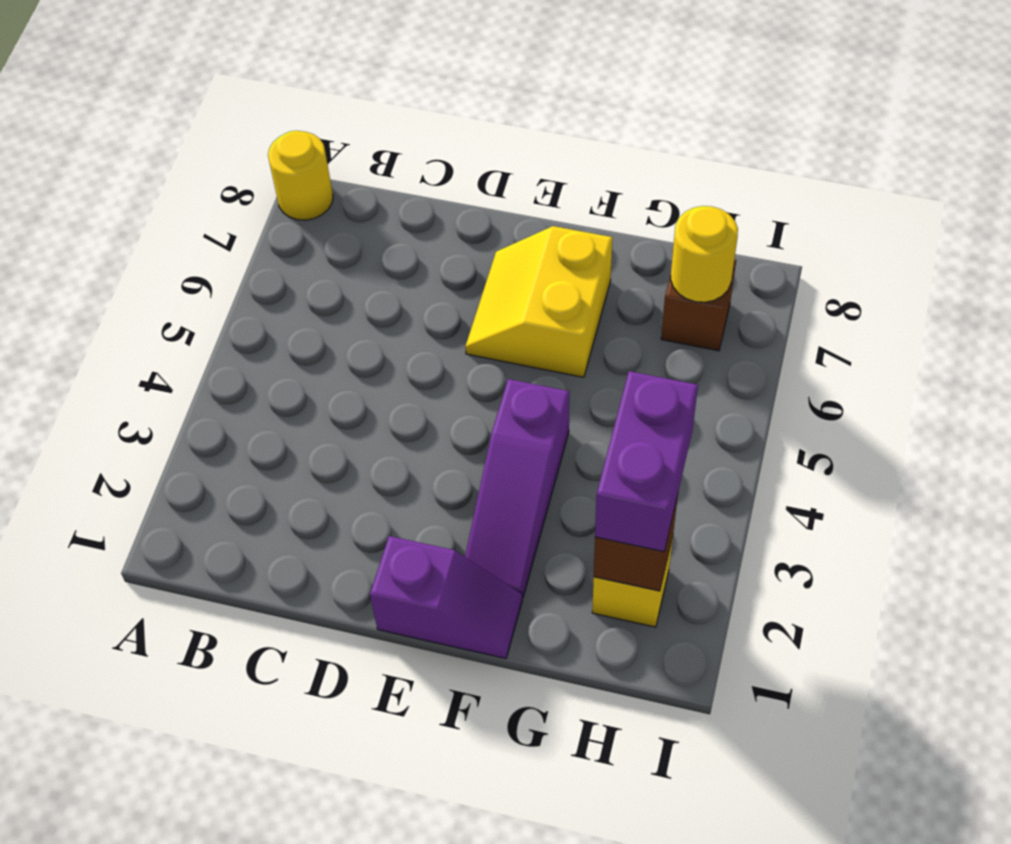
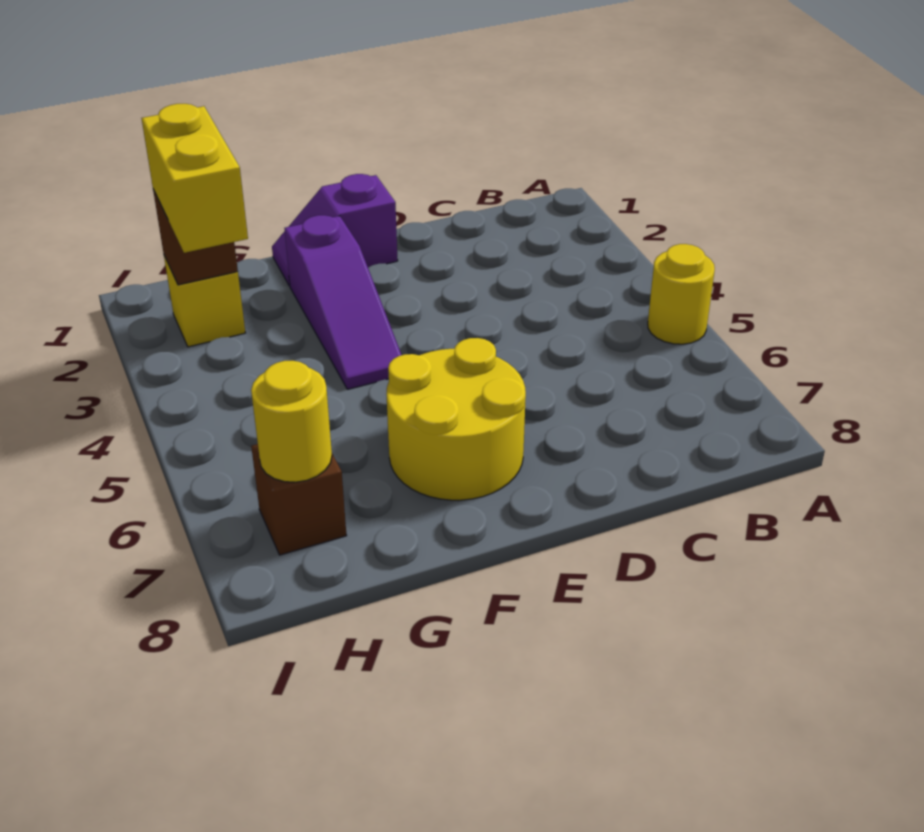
yellow 1x1 round brick [268,131,333,220] -> yellow 1x1 round brick moved to [648,244,715,344]
yellow 2x2 slope [465,226,612,377] -> yellow 2x2 round brick [386,338,526,500]
purple 1x3 slope [465,379,569,598] -> purple 1x3 slope turned to [284,215,401,389]
purple 1x2 brick [595,371,698,552] -> yellow 1x2 brick [142,104,248,253]

